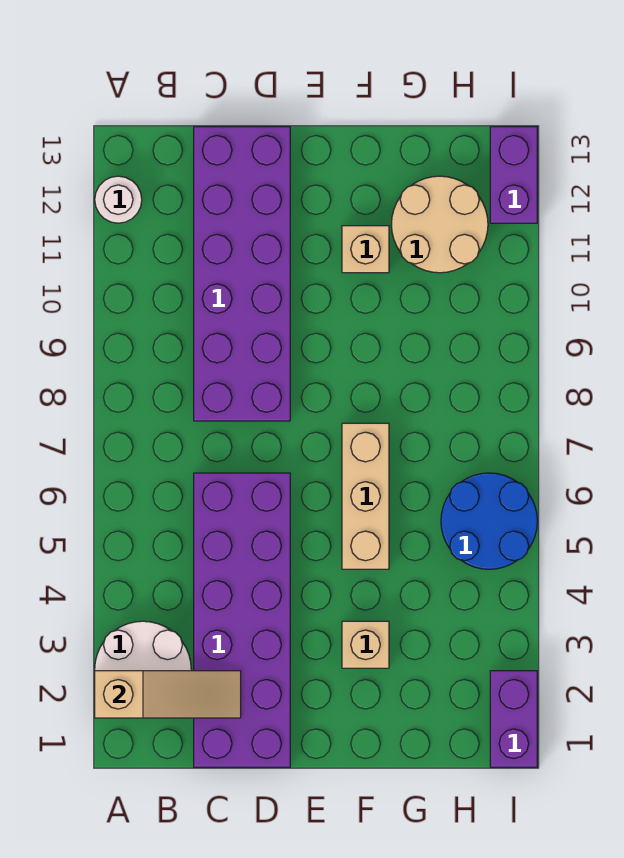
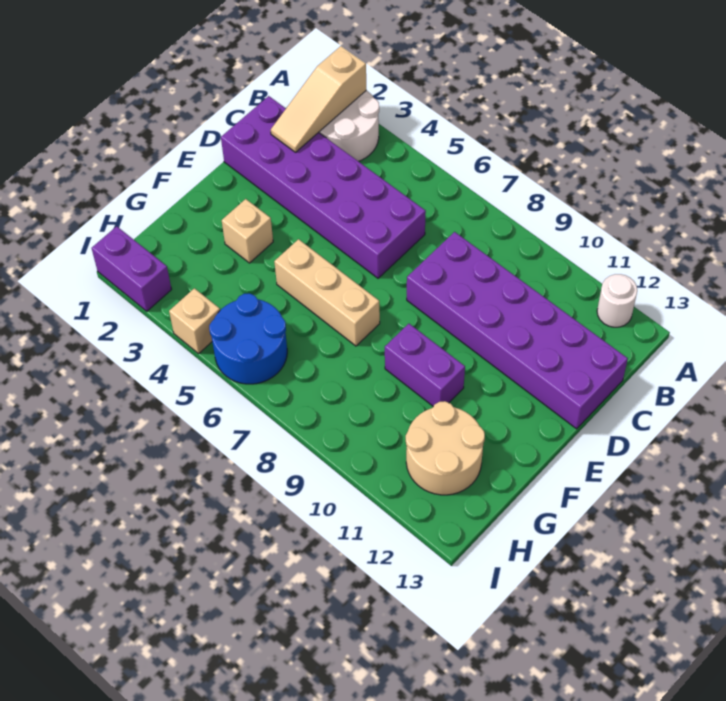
tan 1x1 brick [342,226,389,273] -> tan 1x1 brick moved to [169,288,220,354]
purple 1x2 brick [490,127,537,223] -> purple 1x2 brick moved to [385,324,465,406]

